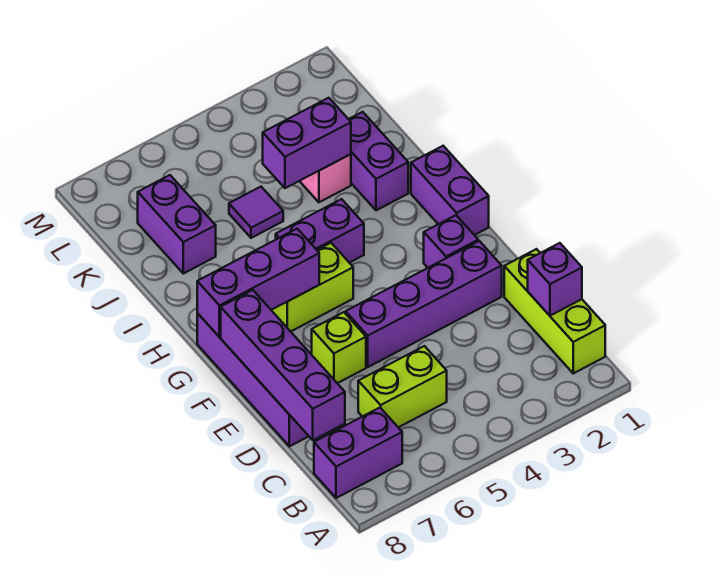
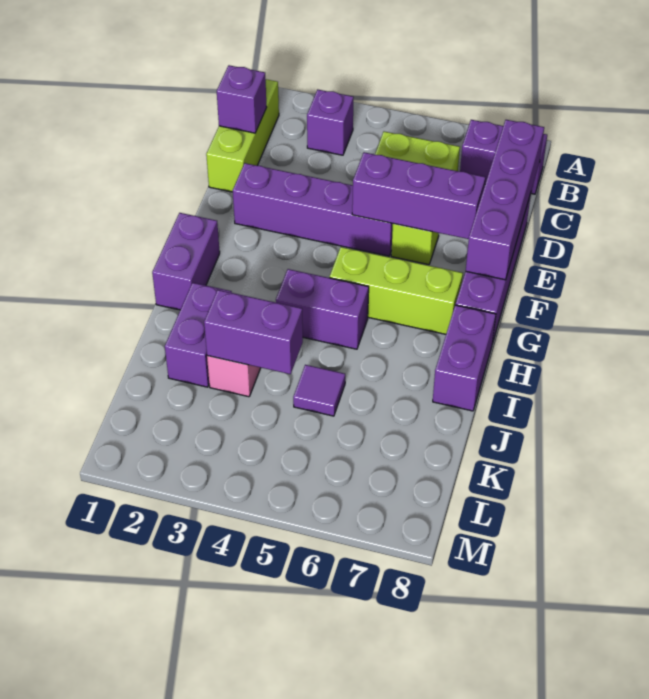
purple 1x1 brick [424,215,478,268] -> purple 1x1 brick moved to [307,90,354,155]
lime 1x2 brick [271,243,353,332] -> lime 1x3 brick [330,247,463,334]
purple 1x3 brick [197,229,319,337] -> purple 1x3 brick moved to [352,152,485,239]
purple 1x2 brick [138,175,216,274] -> purple 1x2 brick moved to [433,305,496,411]

